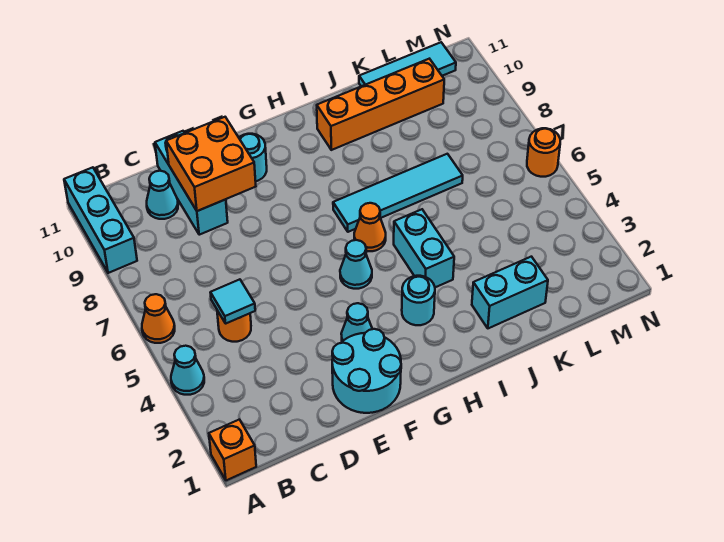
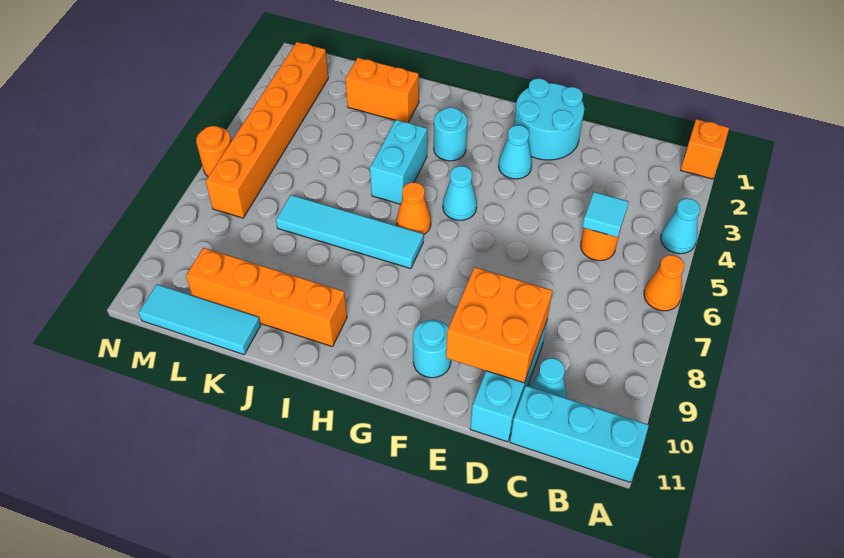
cyan 1x3 brick [64,167,137,273] -> cyan 1x3 brick turned to [510,386,649,482]
cyan 1x2 brick [472,257,548,328] -> orange 1x2 brick [345,58,419,123]
none -> orange 1x6 brick [206,42,328,218]

